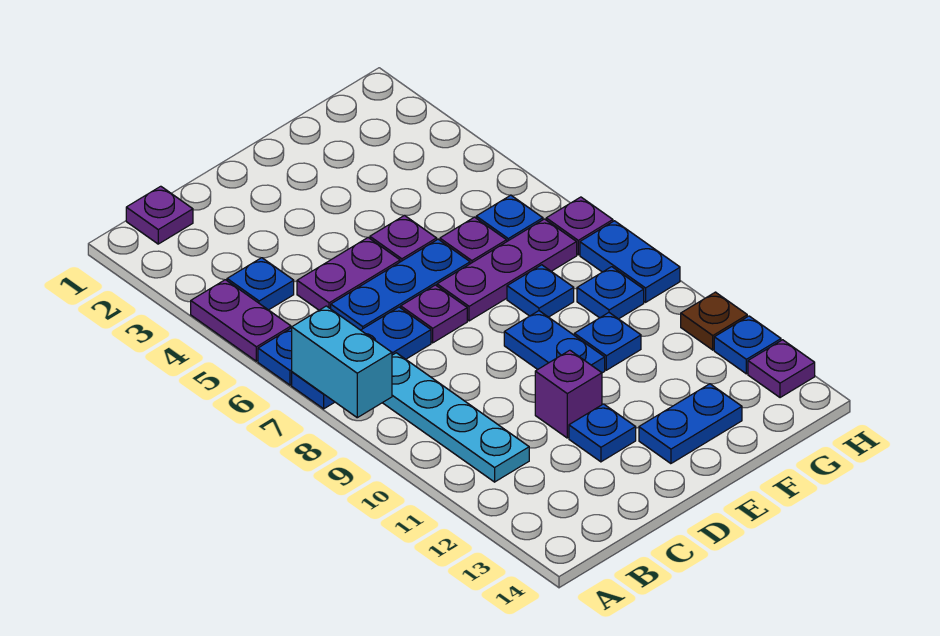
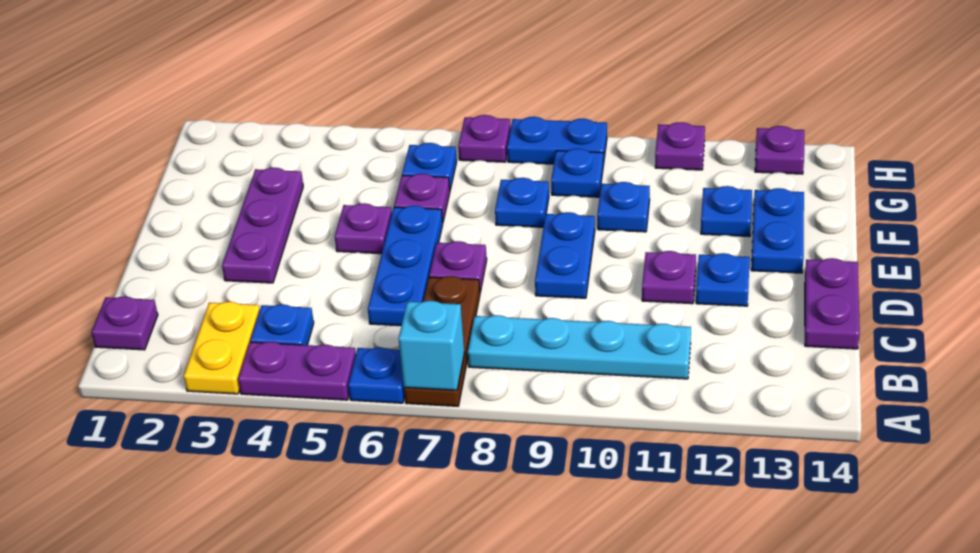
none -> yellow 1x2 plate [184,302,260,394]
blue 1x3 plate [292,307,431,409] -> brown 1x3 plate [404,276,480,406]
cyan 1x2 brick [292,306,392,418] -> cyan 1x1 brick [399,301,464,390]
purple 1x2 plate [297,237,400,310] -> purple 1x2 plate moved to [805,258,860,349]
purple 1x1 brick [535,350,602,438] -> purple 1x1 plate [642,251,696,304]
purple 1x3 plate [437,219,577,321] -> purple 1x3 plate moved to [222,168,303,283]
blue 1x2 plate [504,311,605,373] -> blue 1x2 plate turned to [535,212,595,298]
brown 1x1 plate [681,292,747,350] -> purple 1x1 plate [655,122,705,170]
blue 1x1 plate [714,316,781,374] -> blue 1x1 plate moved to [701,186,752,237]

